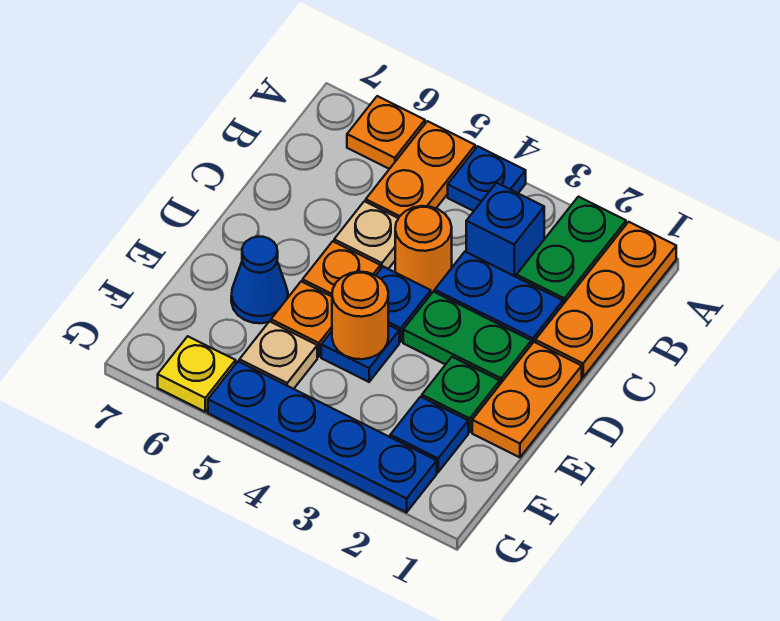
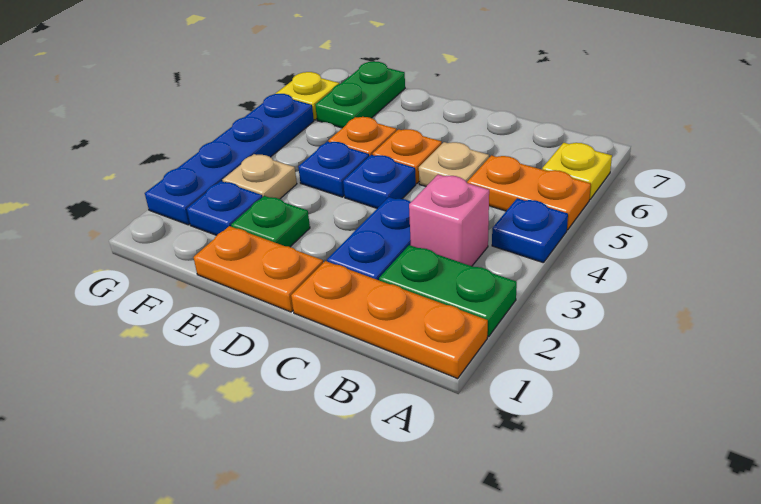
orange 1x1 plate [347,96,425,169] -> yellow 1x1 plate [542,143,612,200]
blue 1x1 brick [466,183,544,277] -> pink 1x1 brick [409,174,489,266]
orange 1x1 round brick [395,206,452,293] -> none
green 1x2 plate [403,292,531,384] -> green 1x2 plate moved to [315,61,405,128]
orange 1x1 round brick [332,272,388,359] -> none
blue 1x1 cone [231,237,288,323] -> none
tan 1x1 plate [239,321,317,389] -> tan 1x1 plate moved to [223,154,297,199]

